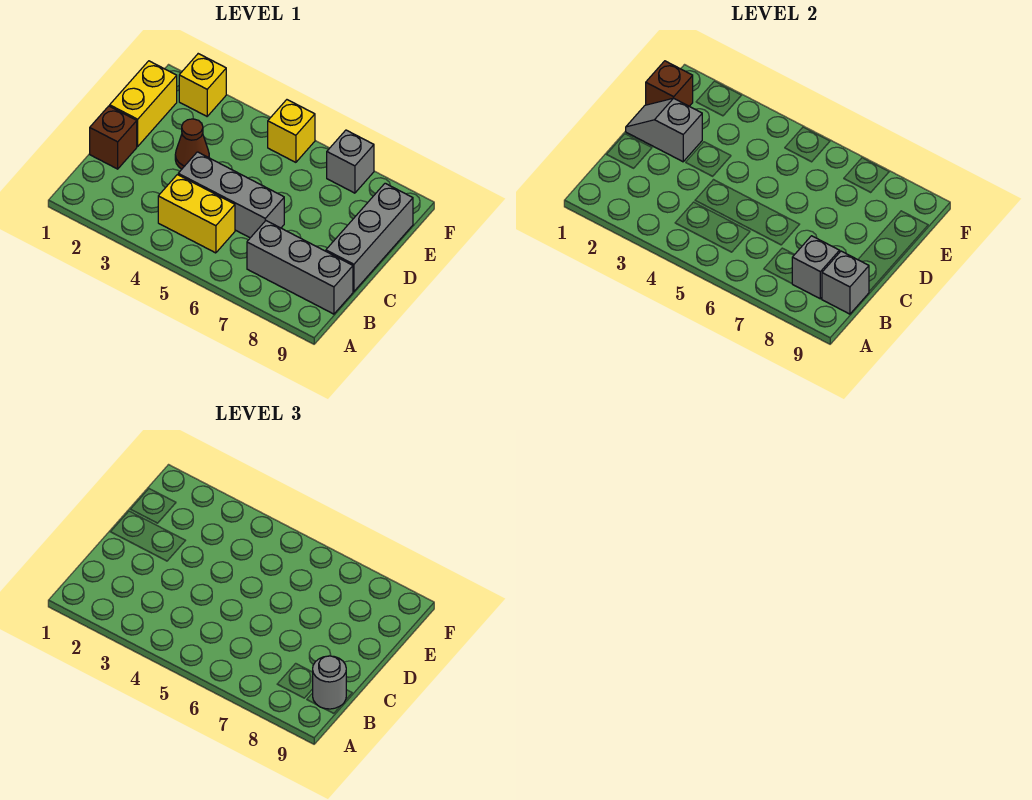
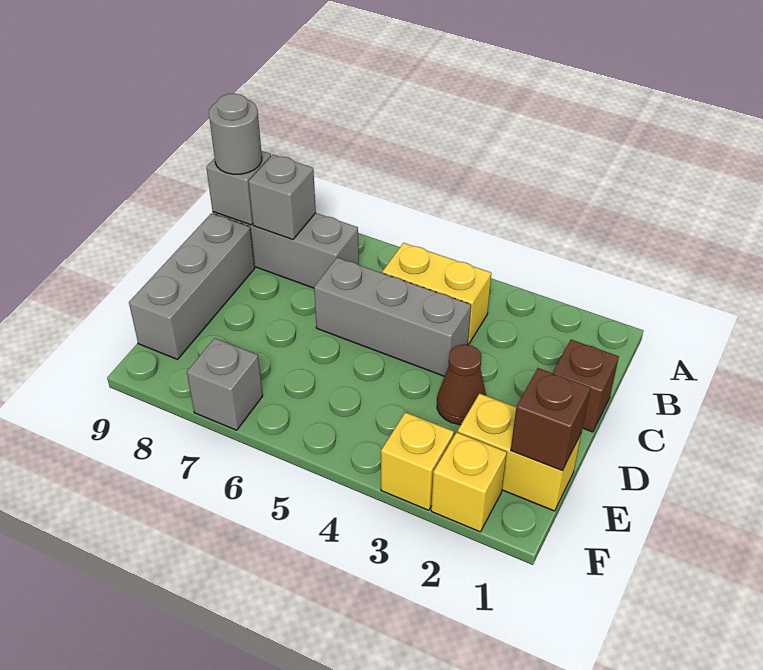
yellow 1x2 brick [110,61,177,146] -> yellow 1x2 brick turned to [458,394,581,511]
grey 1x2 slope [626,98,702,162] -> none
yellow 1x1 brick [268,100,315,162] -> yellow 1x1 brick moved to [381,412,454,510]

